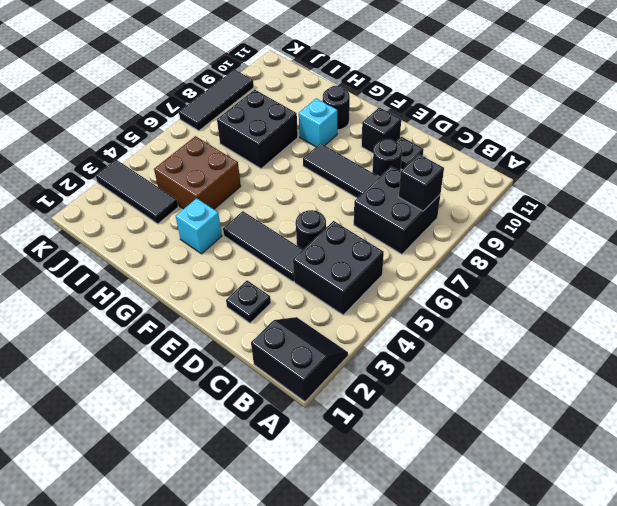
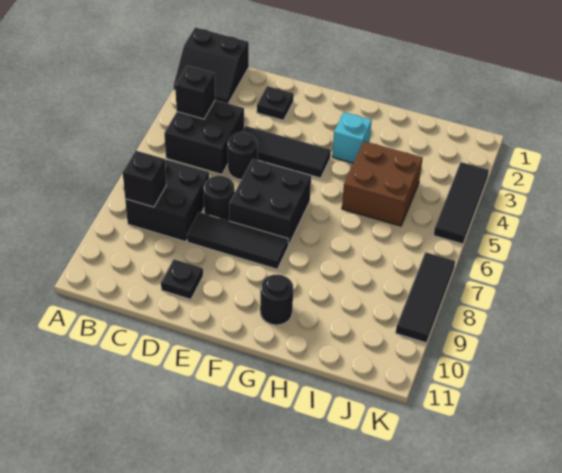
black 1x1 round brick [372,139,402,177] -> black 1x1 round brick moved to [204,175,235,221]
black 1x1 brick [361,107,401,153] -> black 1x1 brick moved to [175,65,215,119]
cyan 1x1 brick [299,98,337,147] -> none
black 2x2 brick [217,89,298,169] -> black 2x2 brick moved to [229,159,311,245]
black 1x3 tile [96,160,178,224] -> black 1x3 tile turned to [434,162,489,244]

